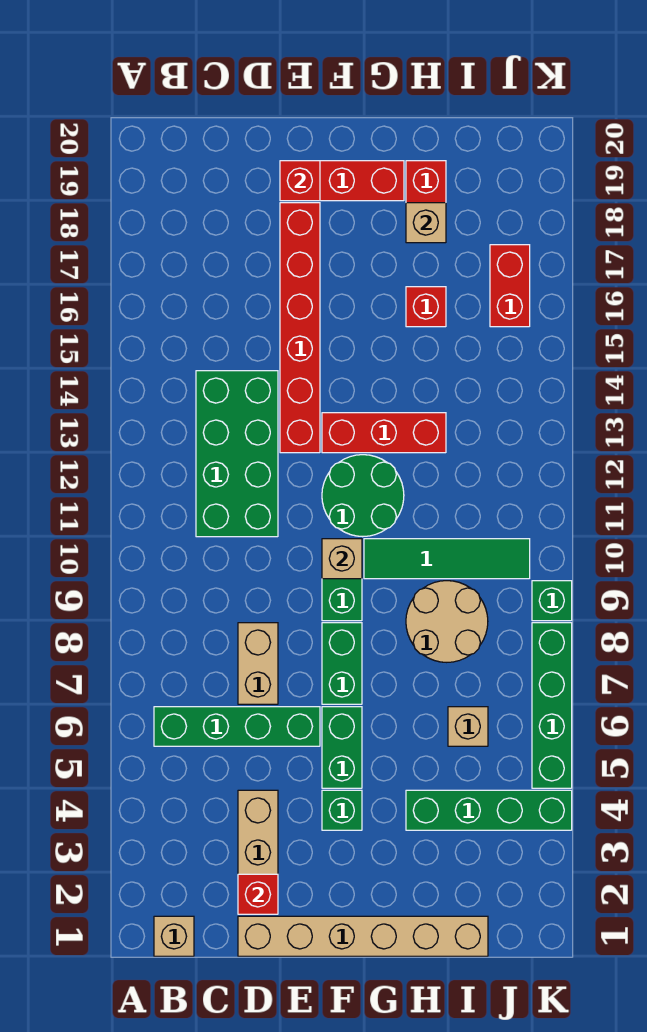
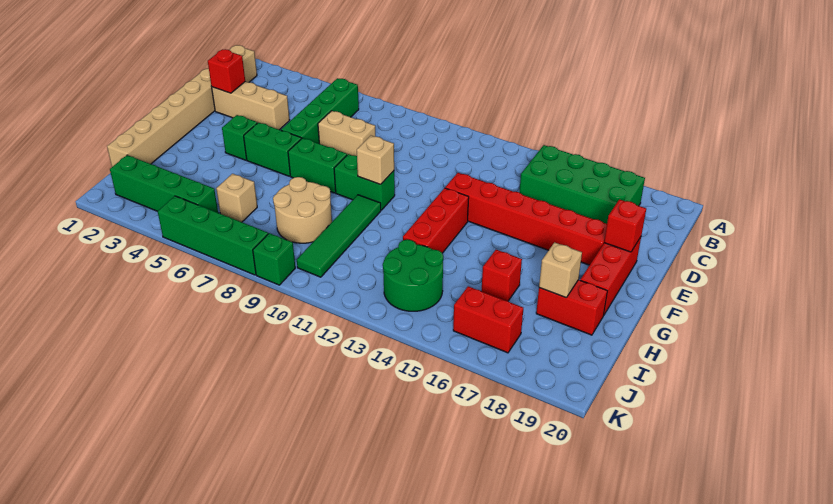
green 2x4 brick [196,371,278,537] -> green 2x4 brick moved to [519,145,645,224]
green 2x2 round brick [322,455,404,537] -> green 2x2 round brick moved to [383,240,443,311]
green 1x4 brick [406,790,572,830] -> green 1x4 brick turned to [110,155,218,213]

